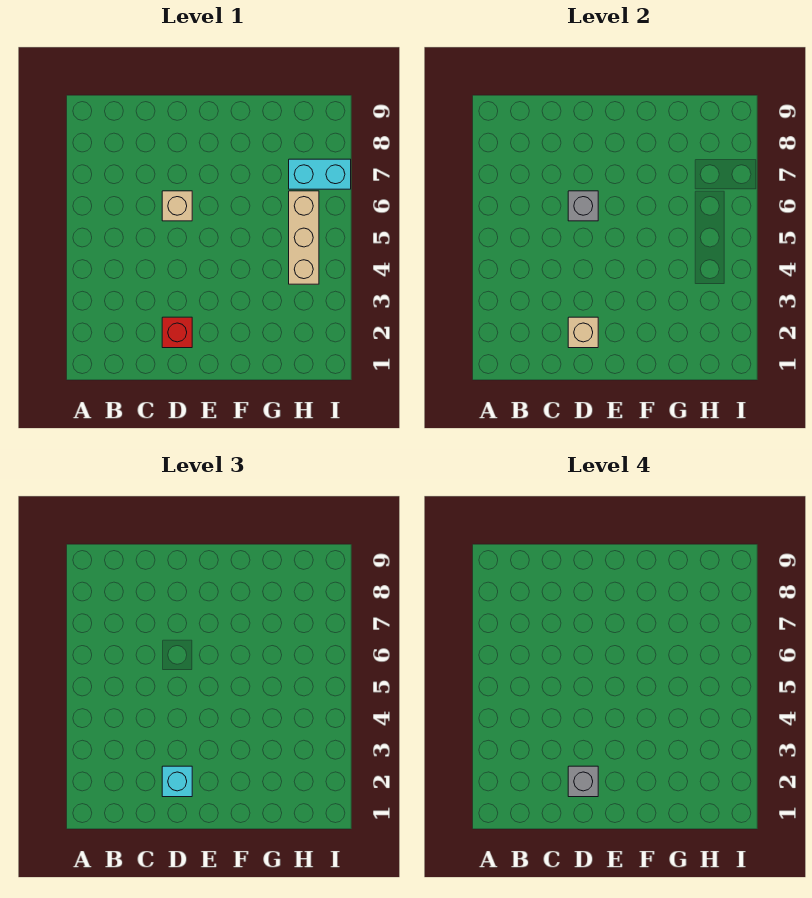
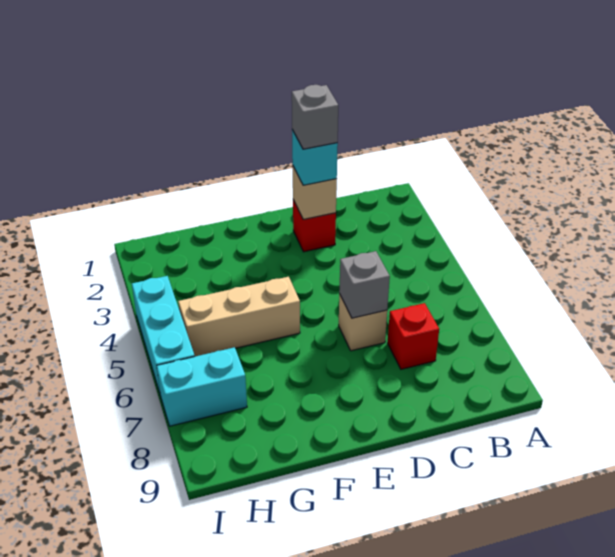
none -> red 1x1 brick [388,303,439,369]
tan 1x3 brick [289,191,319,284] -> tan 1x3 brick turned to [178,277,300,356]
none -> cyan 1x3 brick [132,276,195,396]

